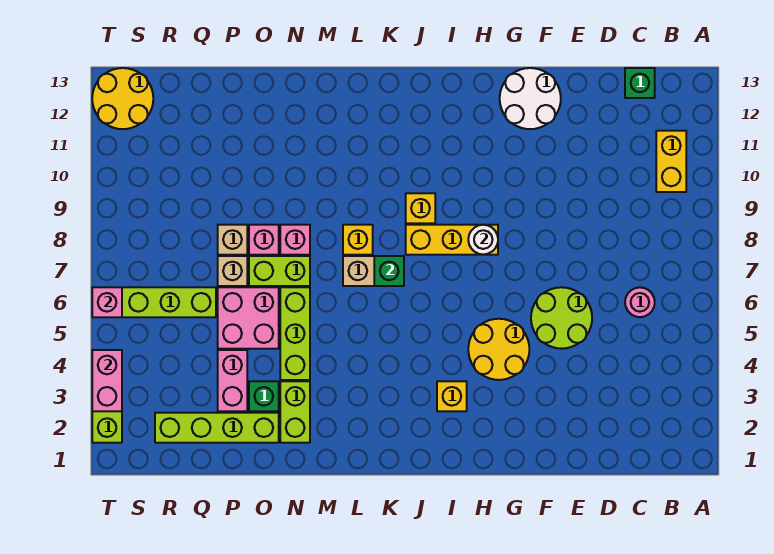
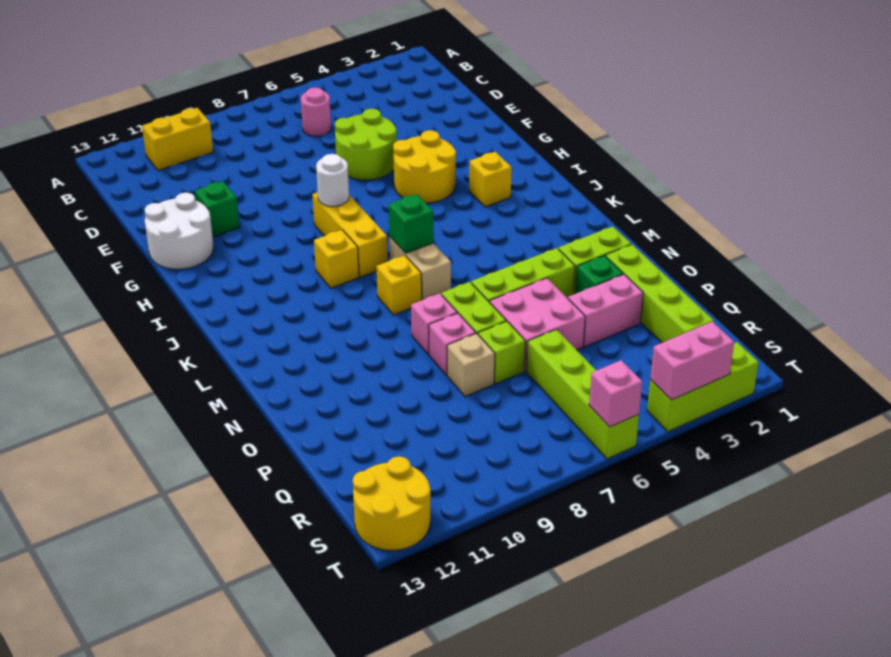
green 1x1 brick [625,68,655,98] -> green 1x1 brick moved to [195,181,240,237]
tan 1x1 brick [218,256,247,286] -> lime 1x1 brick [478,321,525,384]

